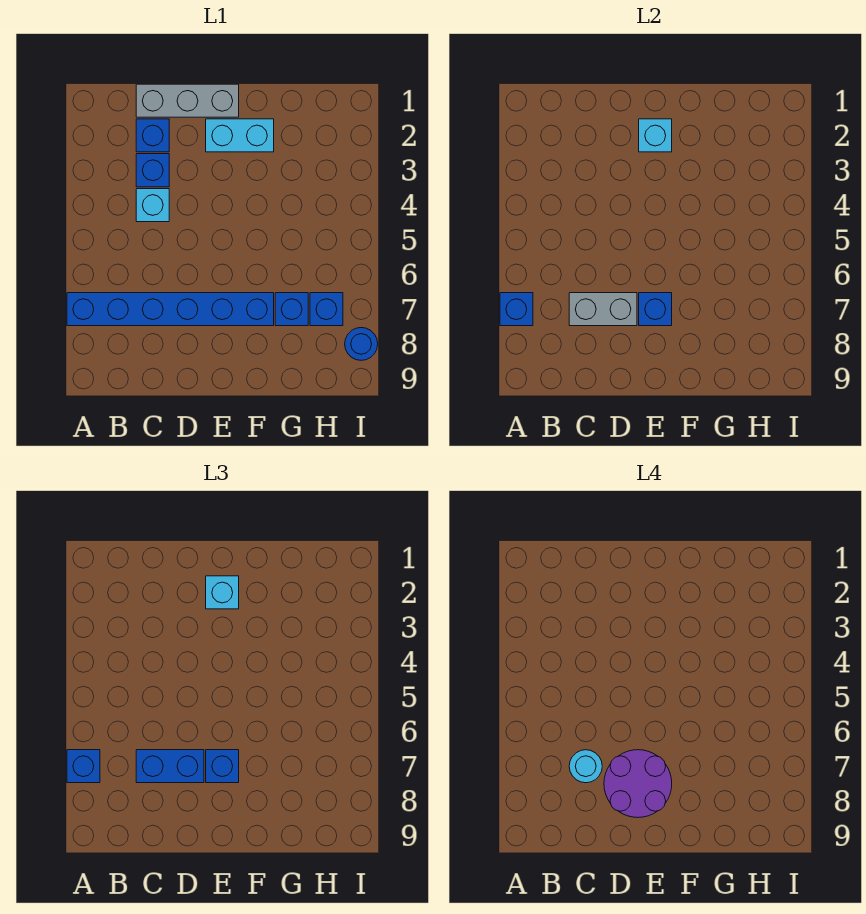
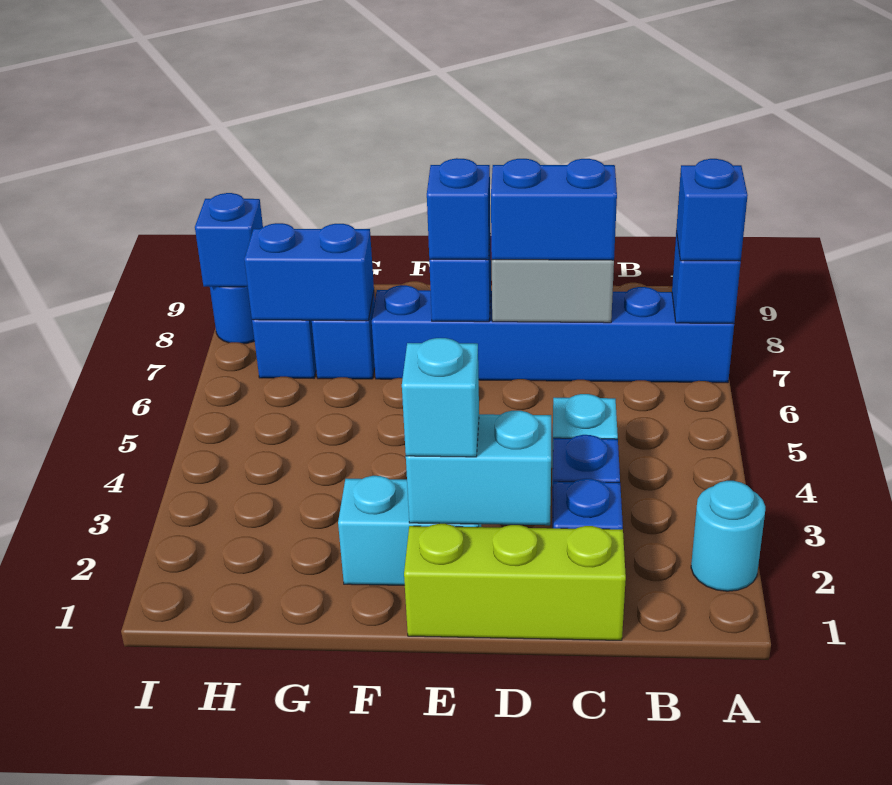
grey 1x3 brick [136,84,239,117] -> lime 1x3 brick [404,524,626,640]
cyan 1x1 round brick [569,750,602,783] -> cyan 1x1 round brick moved to [691,481,765,591]
purple 2x2 round brick [604,750,672,818] -> none
cyan 1x1 brick [639,119,672,152] -> cyan 1x2 brick [406,411,551,525]
none -> blue 1x2 brick [244,223,374,321]
none -> blue 1x1 brick [195,193,263,287]

